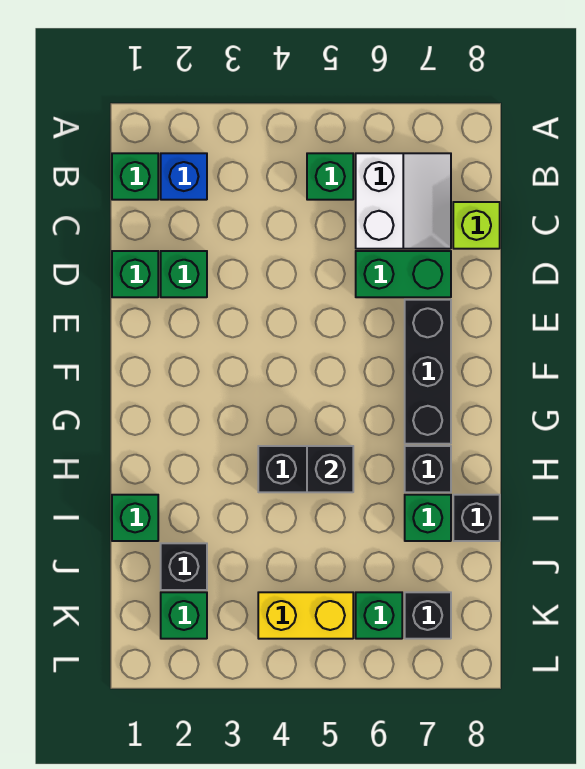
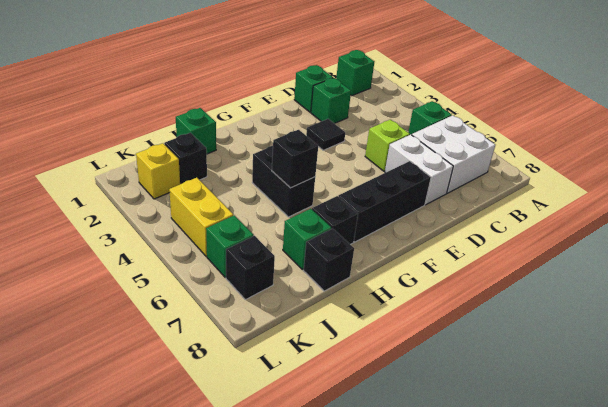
blue 1x1 brick [161,153,207,200] -> none
white 2x2 slope [356,153,451,249] -> white 2x2 brick [412,115,495,193]
lime 1x1 brick [453,202,500,249] -> lime 1x1 brick moved to [365,120,410,171]
green 1x2 brick [356,251,451,297] -> white 1x2 brick [385,135,453,205]
none -> black 1x1 tile [306,119,345,150]
green 1x1 brick [161,592,207,639] -> yellow 1x1 brick [136,143,180,199]

